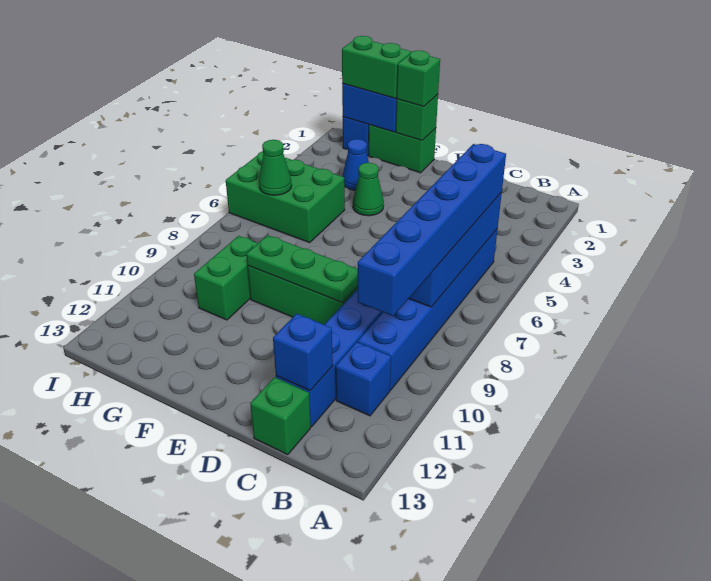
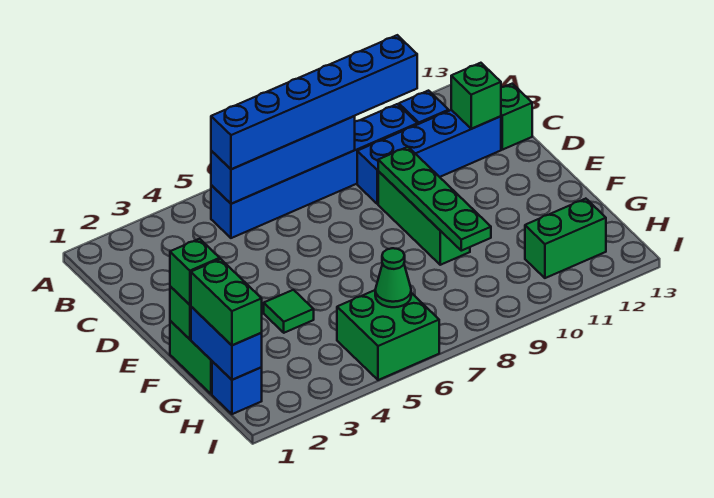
blue 1x1 brick [273,314,333,391] -> green 1x1 brick [451,63,501,129]
green 1x3 plate [246,235,358,303] -> green 1x4 plate [378,147,491,251]
green 1x1 cone [353,163,384,216] -> green 1x1 tile [264,290,314,333]
blue 1x1 cone [342,139,369,190] -> none
green 2x3 brick [226,151,345,243] -> green 2x2 brick [337,290,439,380]
green 1x2 brick [194,236,258,320] -> green 1x2 brick moved to [525,199,606,278]

